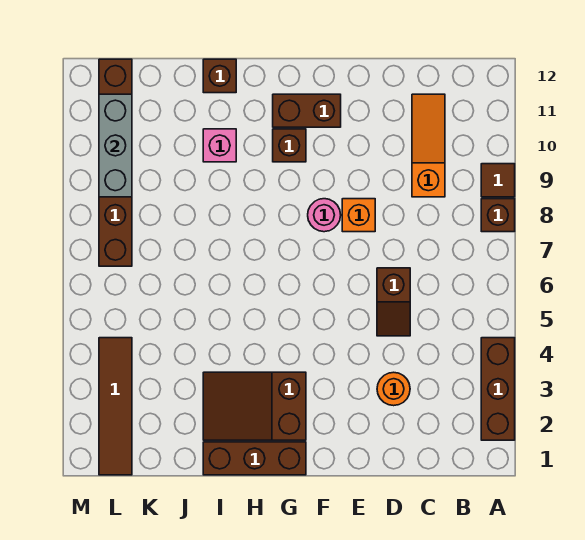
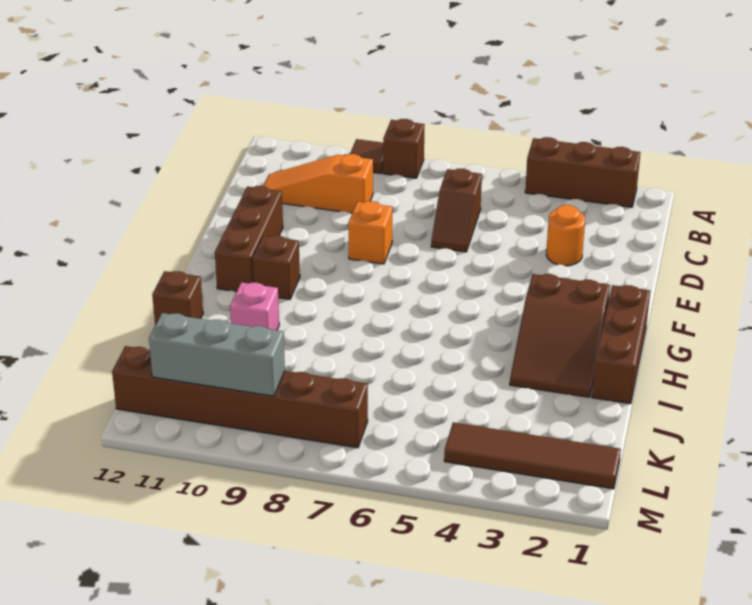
brown 1x2 slope [377,268,410,336] -> brown 1x2 slope turned to [431,169,482,252]
pink 1x1 round brick [308,199,341,232] -> none
brown 1x2 brick [273,94,341,127] -> brown 1x3 brick [215,186,283,292]

